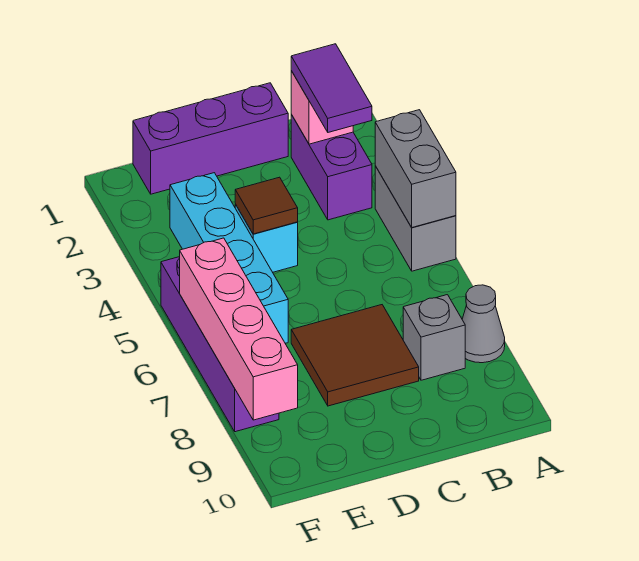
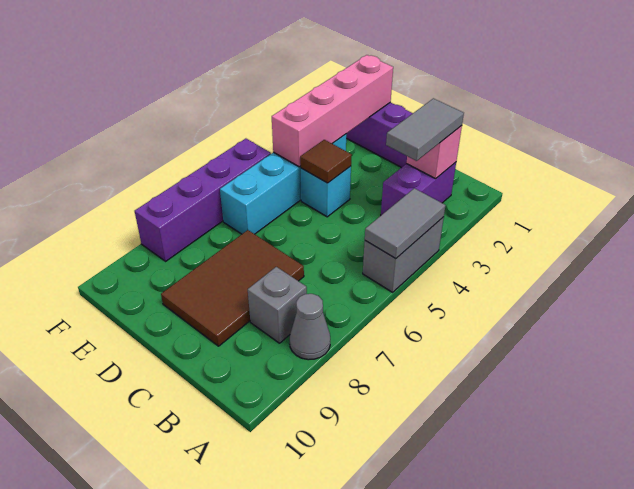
grey 1x2 brick [375,110,456,227] -> grey 1x2 tile [365,188,445,259]
purple 1x2 tile [291,44,372,132] -> grey 1x2 tile [386,98,464,161]
brown 2x2 tile [291,305,419,406] -> brown 2x3 tile [161,230,304,346]
pink 1x4 brick [180,238,298,420] -> pink 1x4 brick moved to [272,55,393,167]

